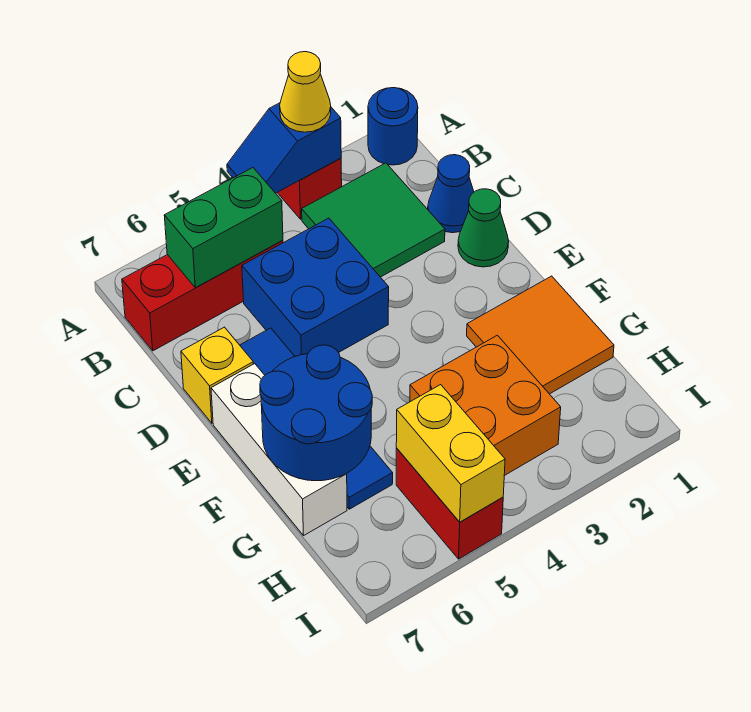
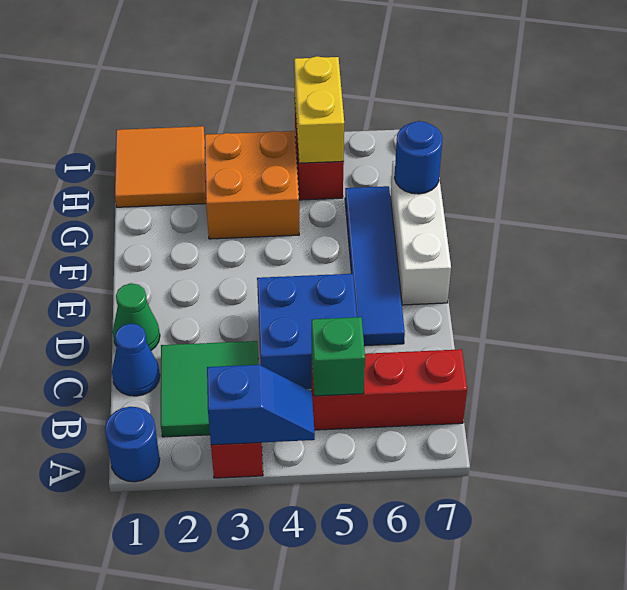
yellow 1x1 cone [280,52,331,132] -> none
green 1x2 brick [164,168,283,288] -> green 1x1 brick [312,317,365,396]
yellow 1x1 brick [181,327,253,423] -> none
orange 2x2 tile [467,276,614,394] -> orange 2x2 tile moved to [115,126,206,207]
blue 2x2 round brick [260,345,372,481] -> blue 1x1 round brick [394,121,443,194]

